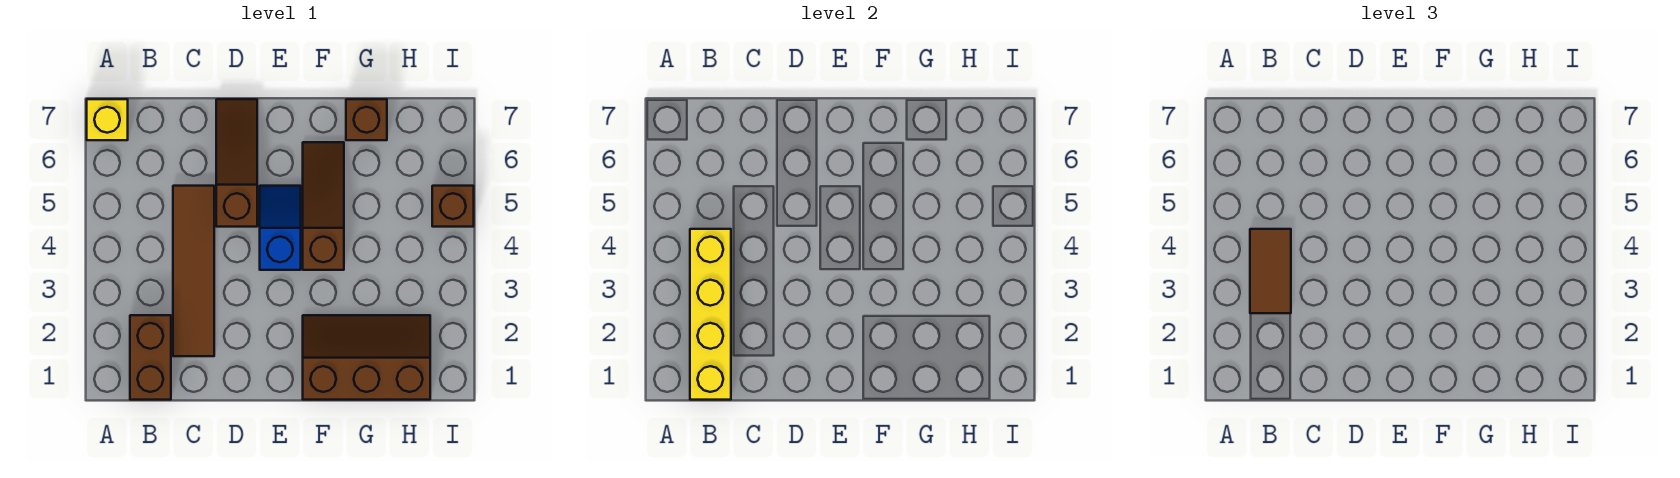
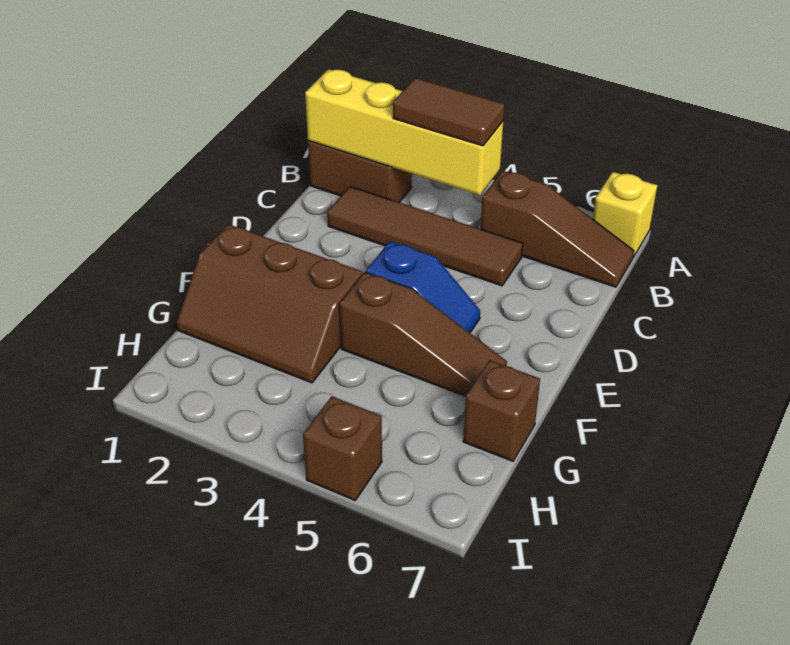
brown 1x3 slope [216,99,257,227] -> brown 1x3 slope moved to [481,171,634,287]
brown 2x3 slope [303,315,430,400] -> brown 2x3 slope turned to [177,224,362,383]

